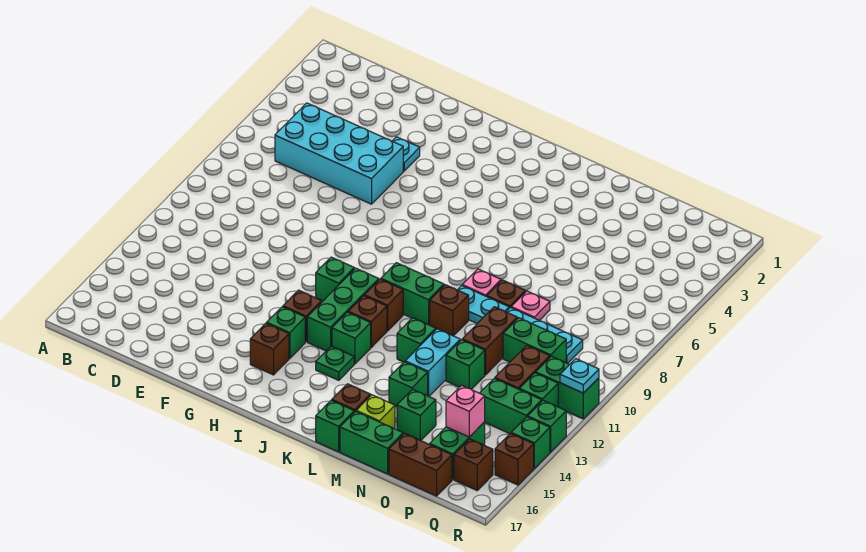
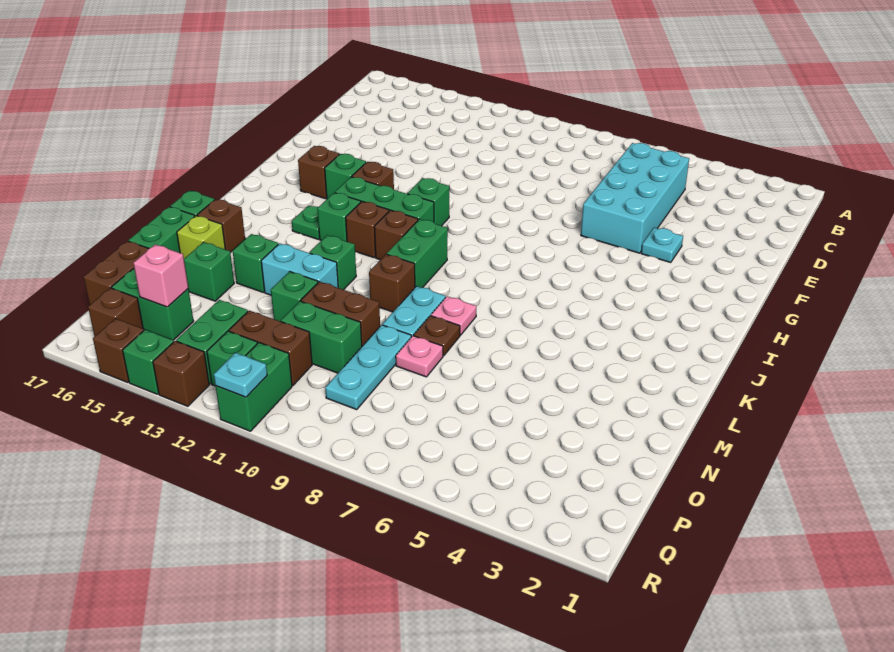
green 1x2 brick [503,318,566,363] -> green 1x2 brick turned to [281,301,362,373]
green 1x1 brick [527,400,566,452] -> brown 1x1 brick [153,341,209,406]

